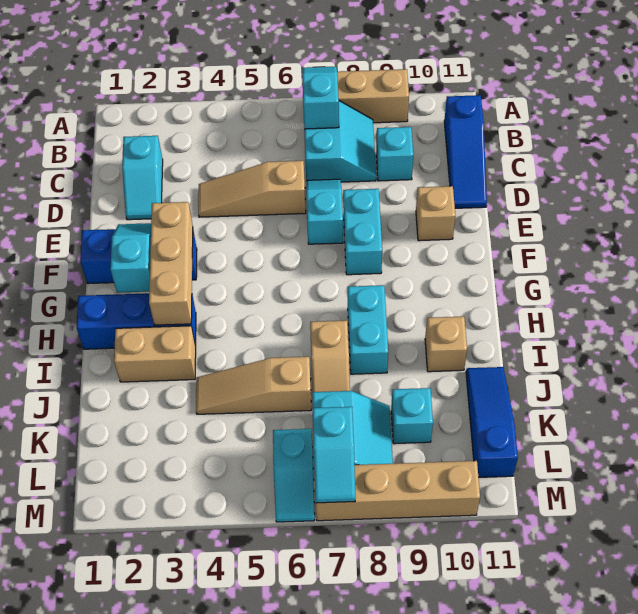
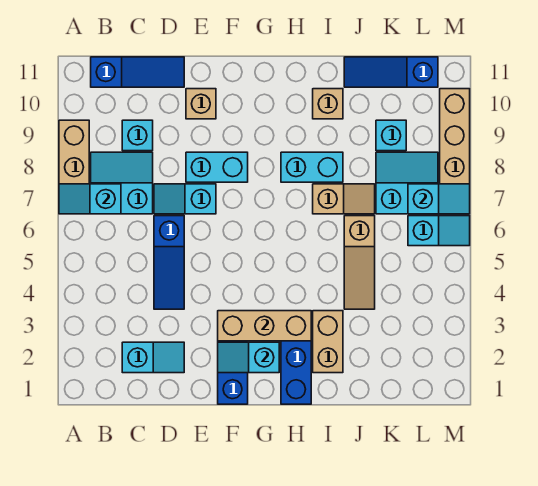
tan 1x3 slope [198,161,306,217] -> blue 1x3 slope [154,216,184,309]

